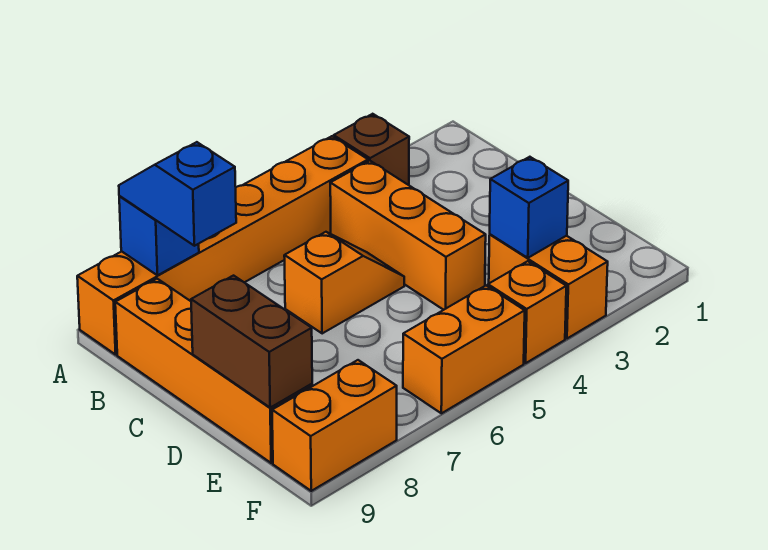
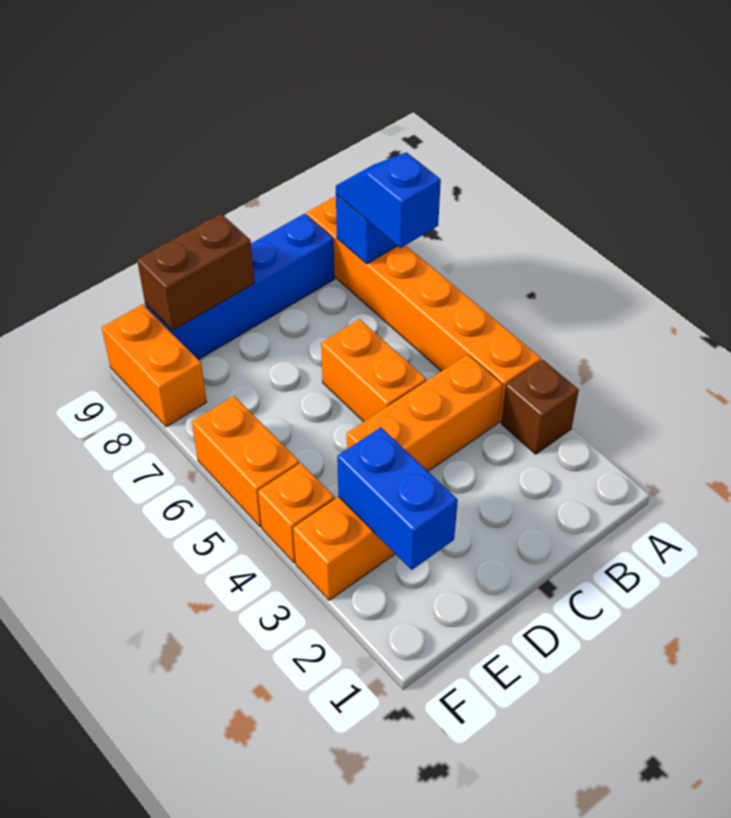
blue 1x2 slope [119,142,236,246] -> blue 1x2 slope turned to [336,152,441,248]
orange 1x4 brick [115,279,312,463] -> blue 1x4 brick [145,214,334,360]
orange 1x2 slope [284,232,404,334] -> orange 1x2 brick [321,319,426,422]
blue 1x1 brick [490,157,568,258] -> blue 1x2 brick [337,427,458,570]

